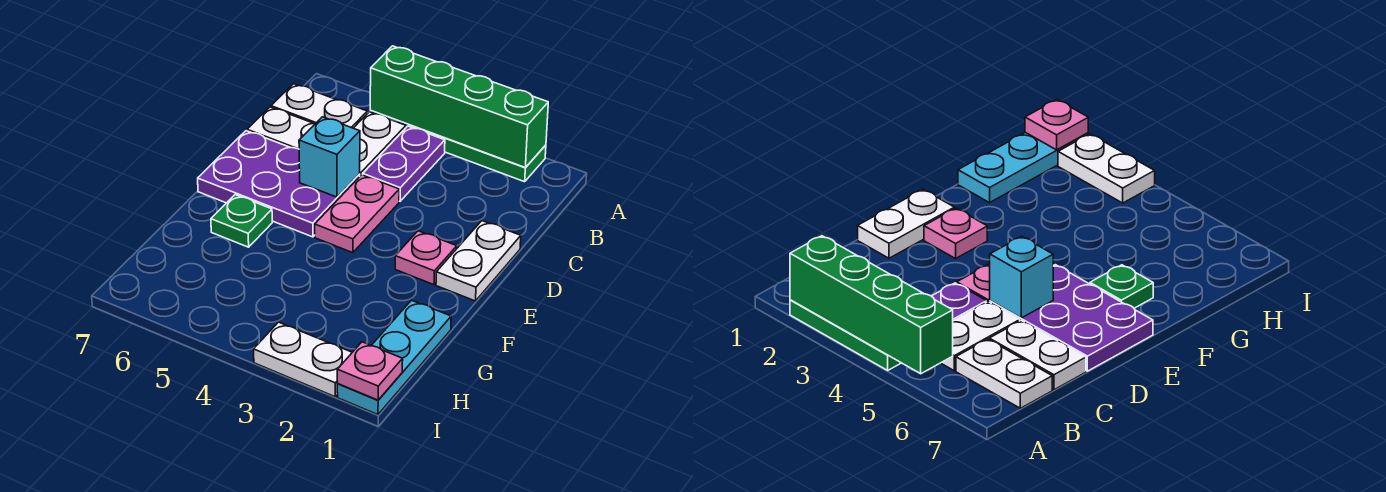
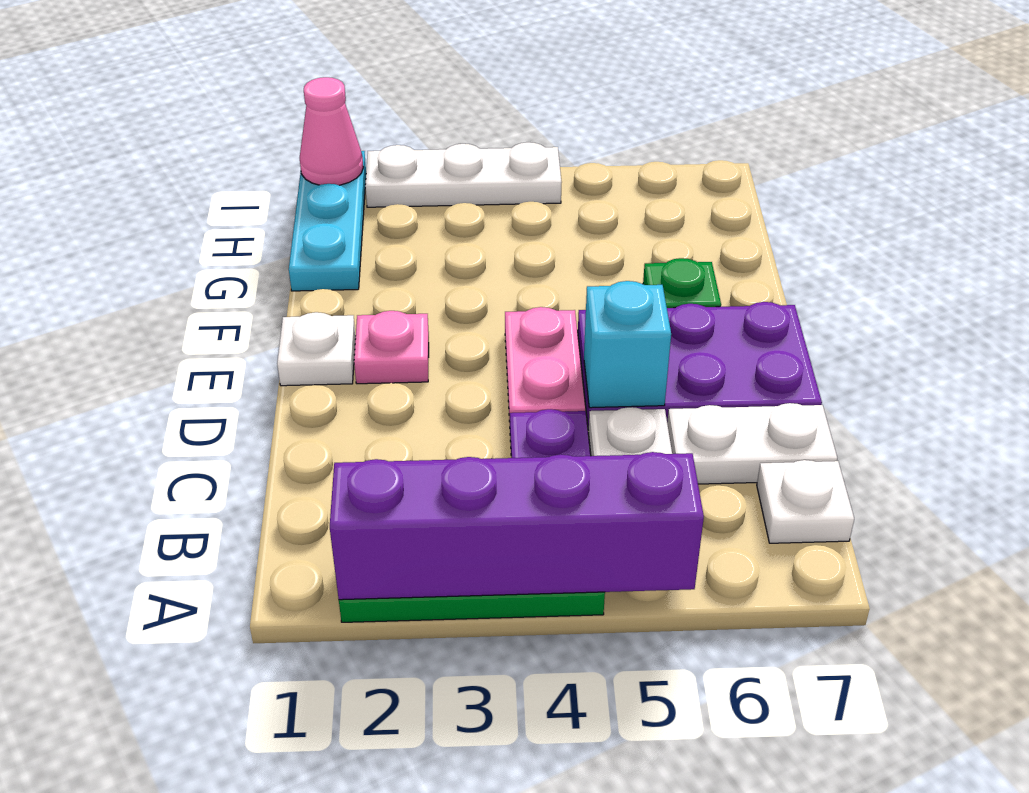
green 1x4 brick [370,46,548,168] -> purple 1x4 brick [330,452,704,600]
white 1x2 plate [271,84,367,128] -> white 1x1 plate [757,460,854,543]
white 1x2 plate [436,221,521,301] -> white 1x1 plate [277,312,356,386]
pink 1x1 plate [337,342,403,400] -> pink 1x1 cone [300,77,363,185]
white 1x2 plate [254,322,352,397] -> white 1x3 plate [365,142,562,207]

